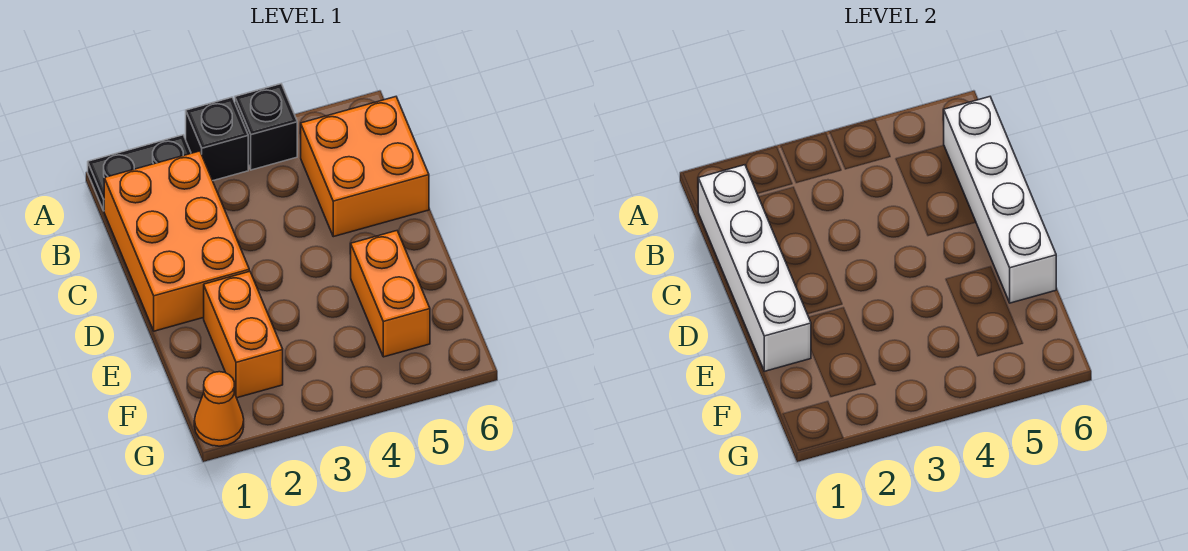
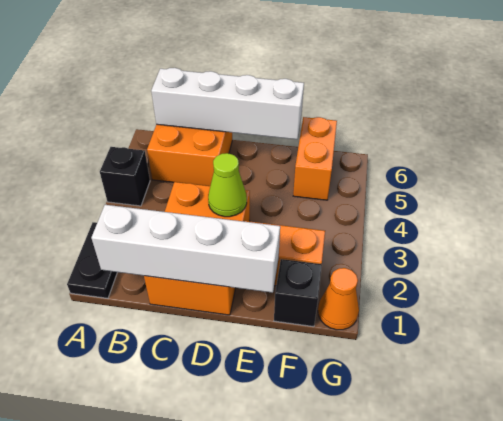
black 1x1 brick [186,97,248,181] -> black 1x1 brick moved to [274,259,322,327]
orange 2x3 brick [104,151,249,331] -> orange 2x3 brick turned to [144,182,250,315]
none -> lime 1x1 cone [208,153,247,217]
orange 1x2 brick [351,231,430,357] -> orange 1x2 brick turned to [293,117,337,200]

